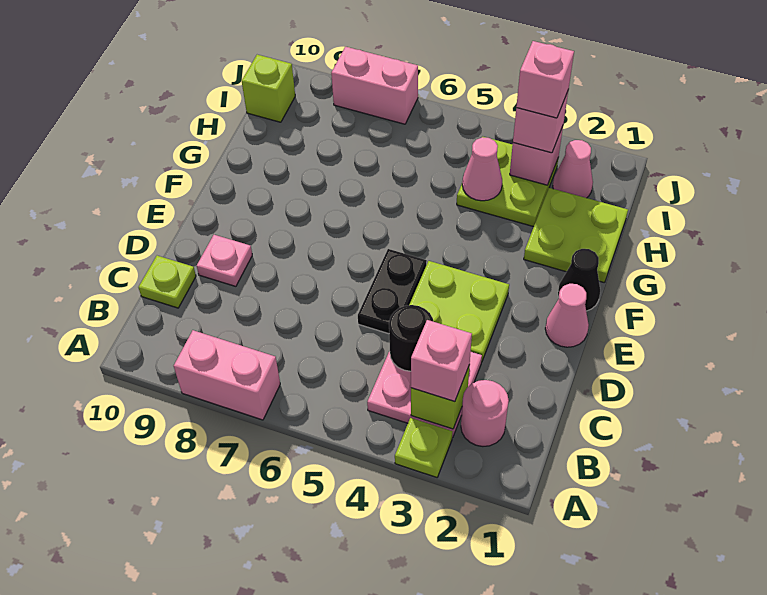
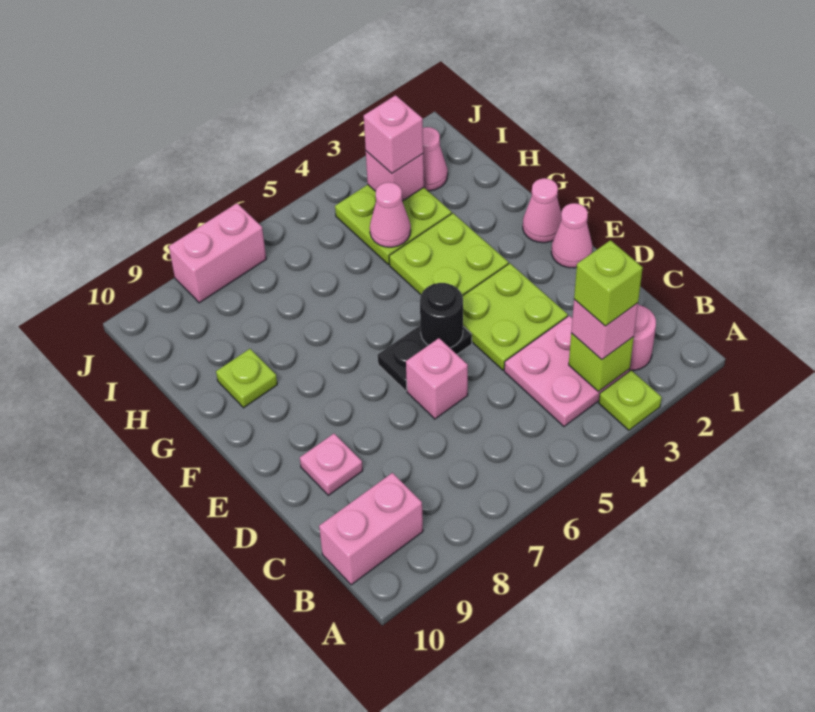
pink 1x2 brick [174,330,280,420] -> pink 1x2 brick moved to [319,473,423,585]
black 1x1 round brick [389,305,433,371] -> black 1x1 round brick moved to [420,283,463,348]
lime 1x1 plate [139,256,196,308] -> lime 1x1 plate moved to [216,349,277,408]
black 1x2 plate [358,249,427,334] -> black 1x2 plate turned to [378,326,472,391]
black 1x1 cone [558,249,600,311] -> pink 1x1 cone [523,178,561,243]
lime 2x2 plate [524,188,628,283] -> lime 2x2 plate moved to [389,213,508,296]
pink 1x1 brick [516,41,574,118] -> pink 1x1 brick moved to [406,338,468,419]
lime 1x1 brick [242,55,295,122] -> lime 1x1 brick moved to [574,240,643,326]

